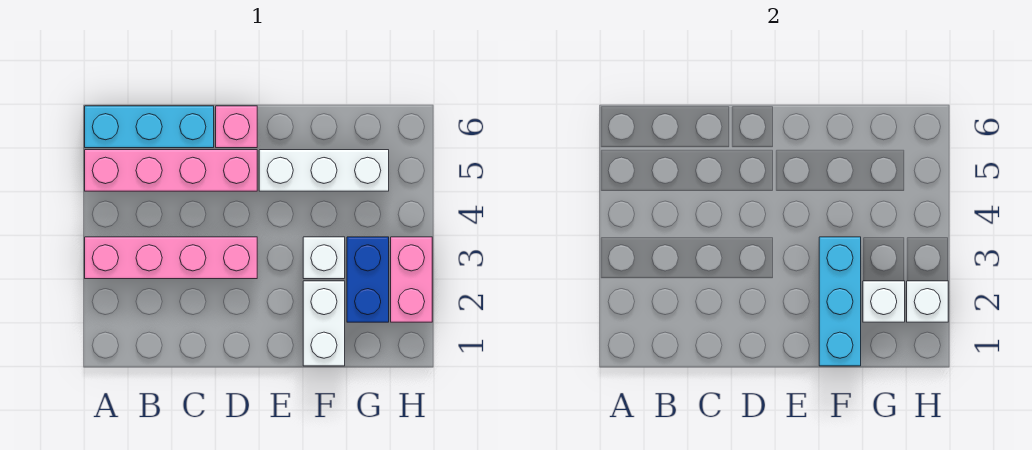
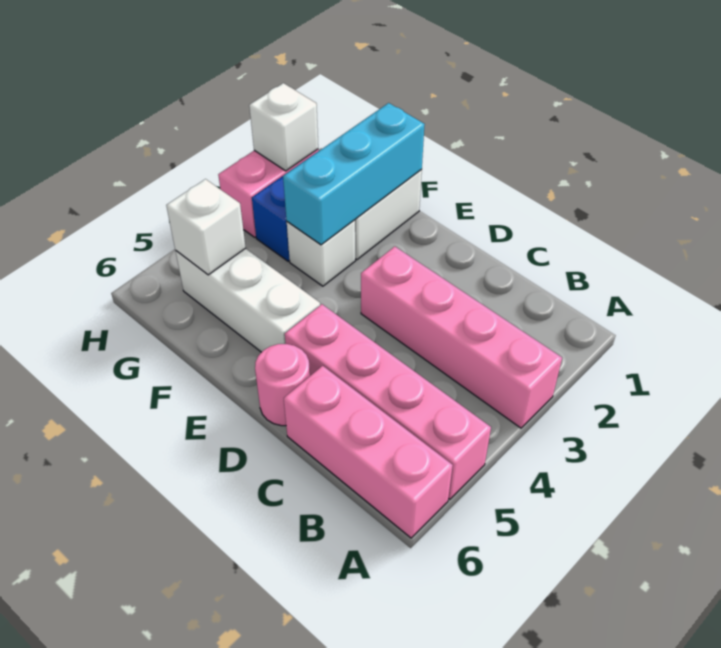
cyan 1x3 brick [85,106,214,148] -> pink 1x3 brick [284,366,453,538]
pink 1x1 brick [216,106,257,148] -> pink 1x1 round brick [255,344,310,426]
white 1x1 brick [863,281,905,322] -> white 1x1 brick moved to [166,179,246,275]

